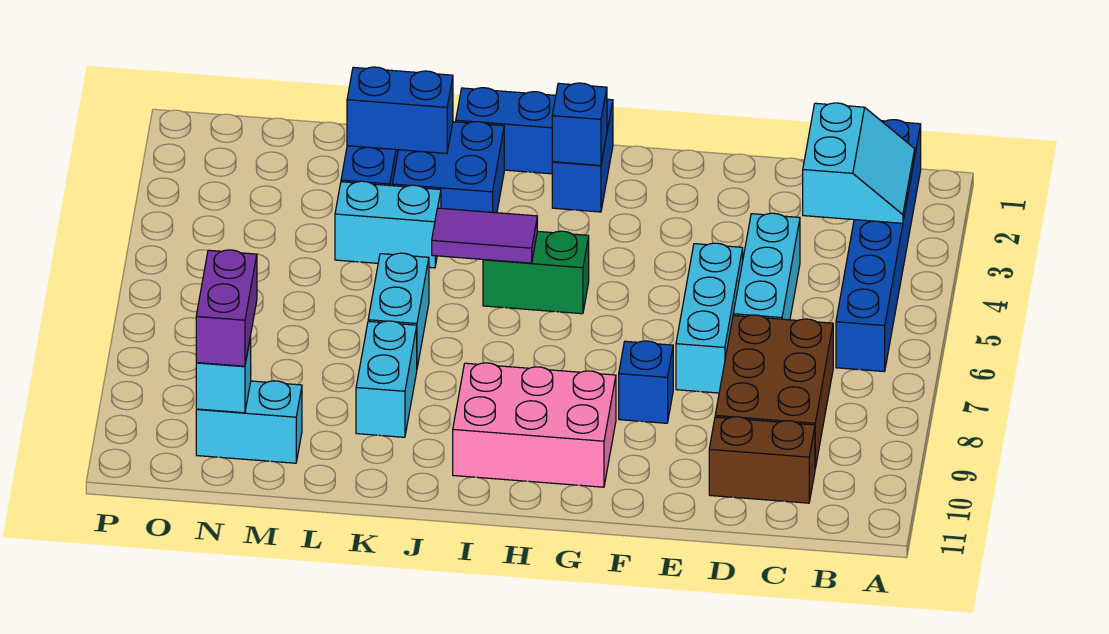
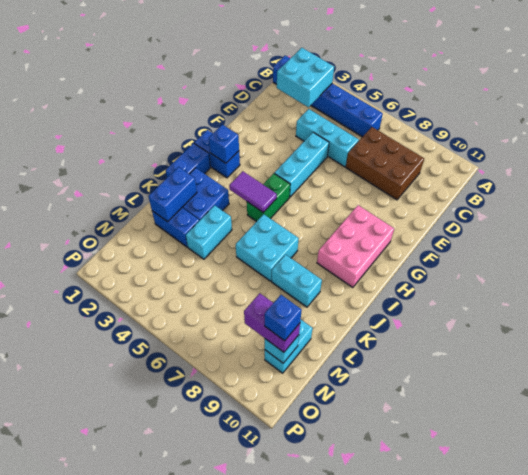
cyan 2x2 slope [803,103,915,223] -> cyan 2x2 brick [277,48,334,107]
brown 1x2 brick [709,417,815,503] -> none
cyan 1x3 brick [676,243,743,393] -> cyan 1x3 brick turned to [274,132,329,197]
blue 1x1 brick [619,341,673,423] -> blue 1x1 brick moved to [265,295,302,341]
purple 1x2 tile [432,208,537,263] -> purple 1x2 tile turned to [229,171,277,213]
cyan 1x2 brick [368,253,429,367] -> cyan 2x2 brick [236,214,299,281]

